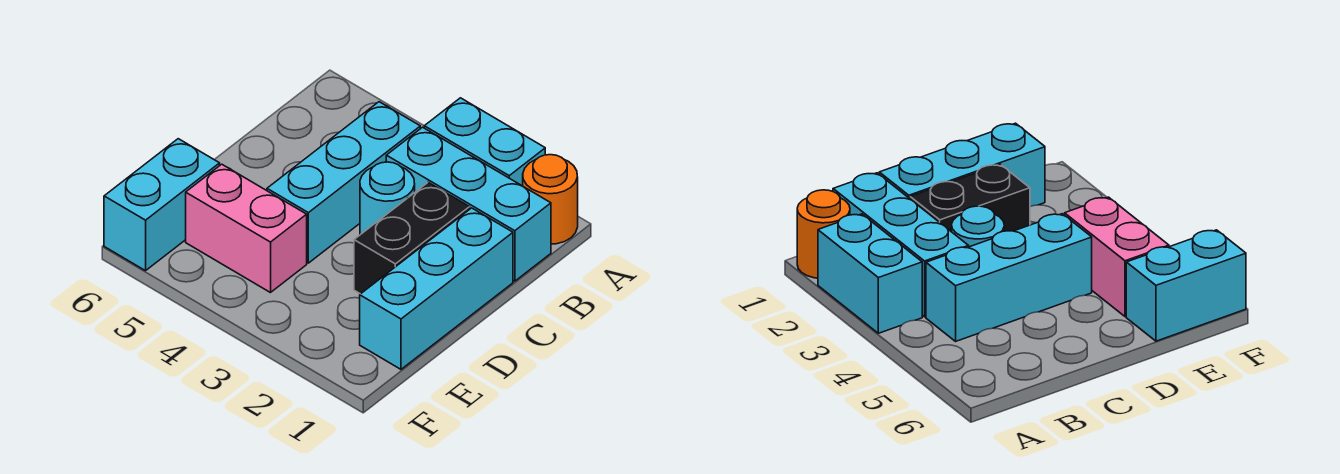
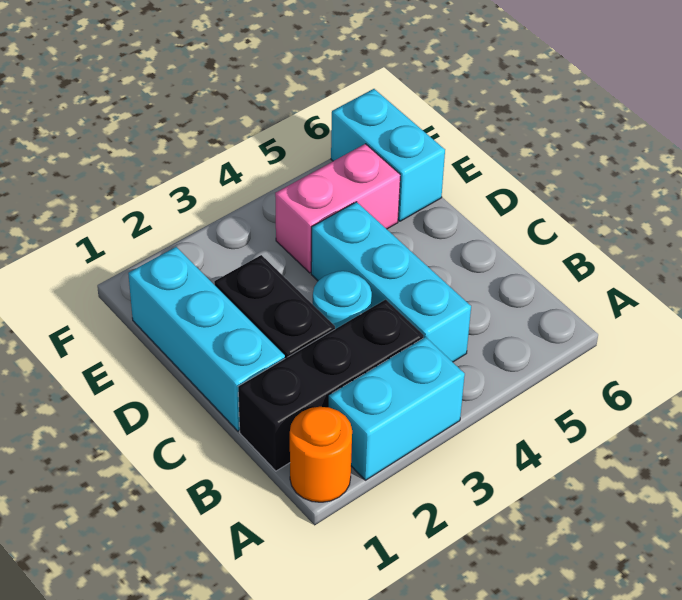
cyan 1x3 brick [386,127,551,281] -> black 1x3 brick [238,300,424,471]

